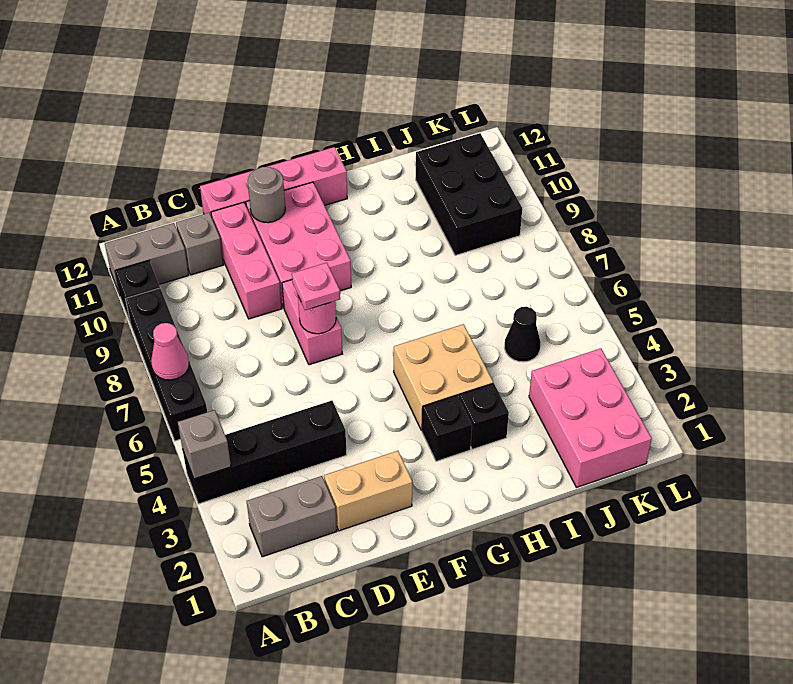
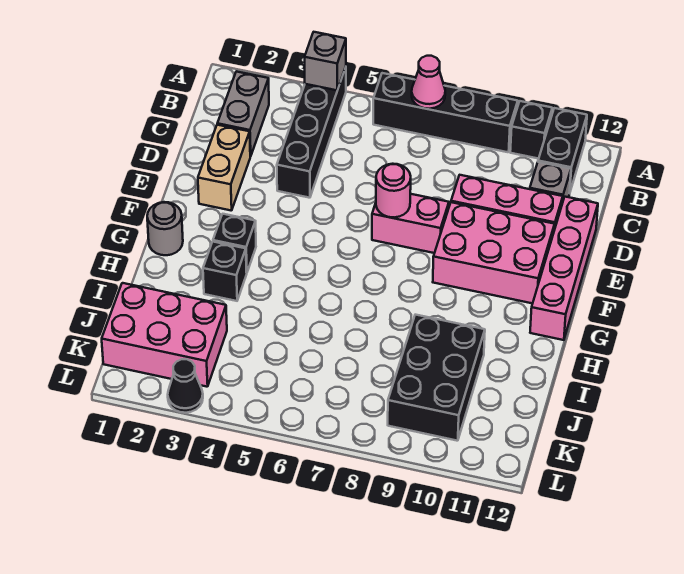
grey 1x2 brick [105,223,189,295] -> black 1x2 brick [538,108,587,191]
pink 1x1 plate [292,263,340,310] -> none
grey 1x1 round brick [248,167,285,223] -> grey 1x1 round brick moved to [147,202,183,255]
tan 2x2 brick [394,324,493,431] -> none
black 1x1 cone [504,307,541,362] -> black 1x1 cone moved to [168,359,203,413]
black 2x3 brick [416,133,522,255] -> black 2x3 brick turned to [388,315,485,441]

